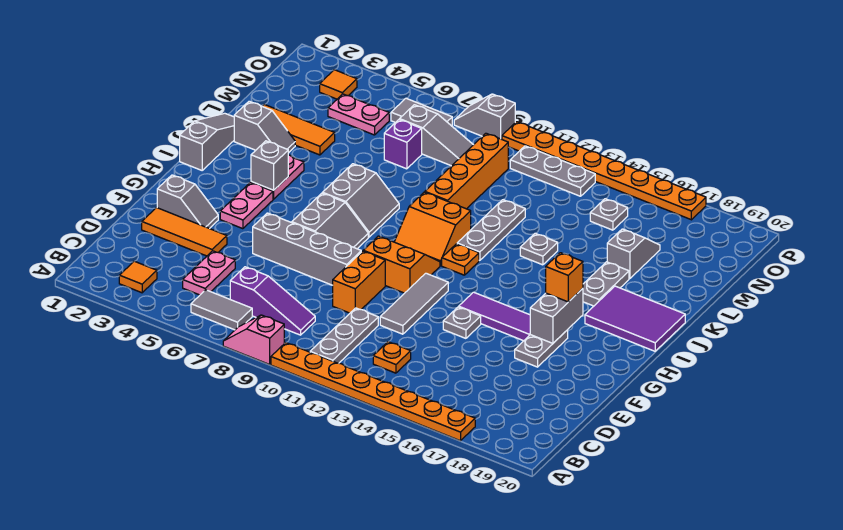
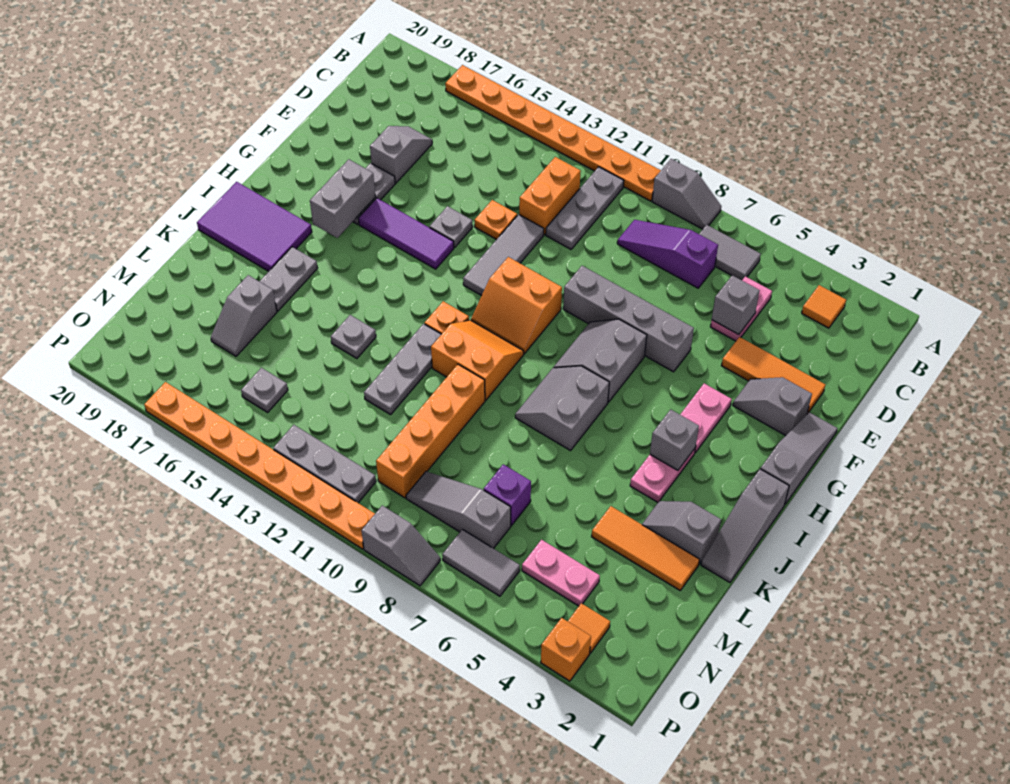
pink 1x2 slope [223,315,284,364] -> grey 1x2 slope [652,159,721,229]
orange 1x1 plate [373,342,411,373] -> orange 1x1 plate moved to [475,200,517,240]
none -> grey 1x1 brick [712,275,760,335]
none -> grey 1x2 slope [370,126,432,183]
orange 1x2 brick [332,251,385,313] -> orange 1x2 brick moved to [519,157,581,235]
none -> grey 1x3 slope [761,412,837,504]
orange 1x1 brick [546,253,583,302] -> orange 1x1 brick moved to [541,618,591,681]

